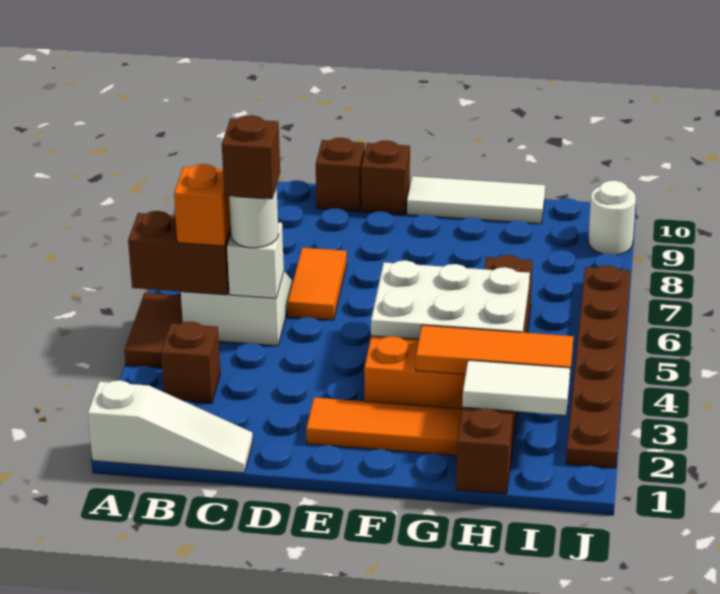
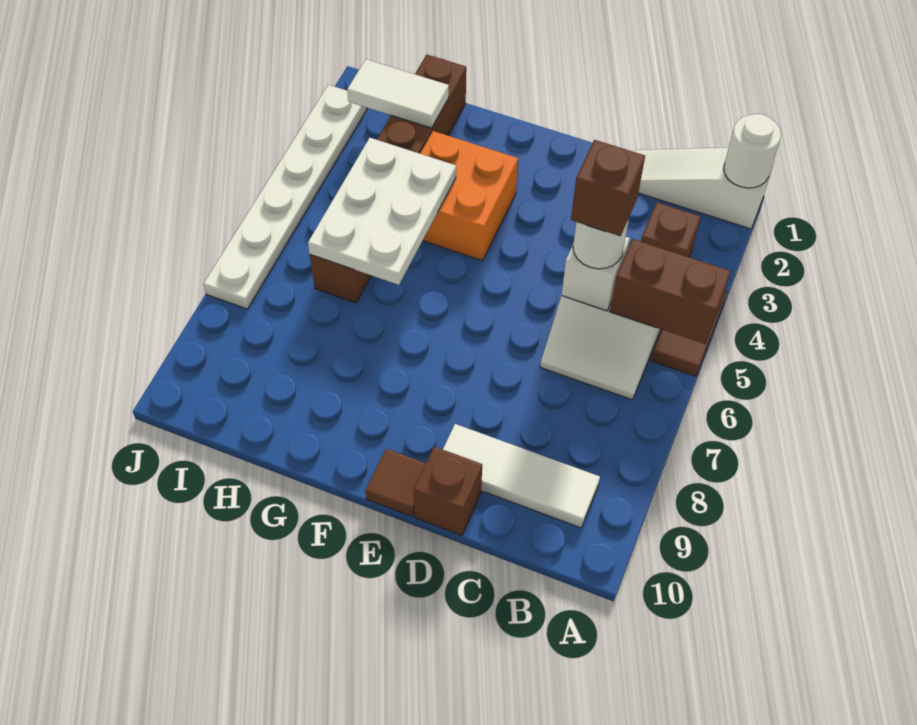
orange 1x1 brick [174,164,231,246] -> none
orange 1x2 tile [288,248,347,320] -> none
orange 1x3 tile [306,397,462,456] -> none
brown 1x1 brick [361,140,410,215] -> brown 1x1 tile [365,449,426,517]
white 2x3 plate [371,260,530,339] -> white 2x3 plate turned to [308,138,456,285]
white 1x3 tile [407,176,545,224] -> white 1x3 tile moved to [443,424,600,528]
orange 1x3 tile [416,325,573,374] -> none
brown 1x6 plate [566,265,631,468] -> white 1x6 plate [204,85,367,309]
white 1x1 round brick [588,181,636,255] -> white 1x1 round brick moved to [724,114,781,188]

